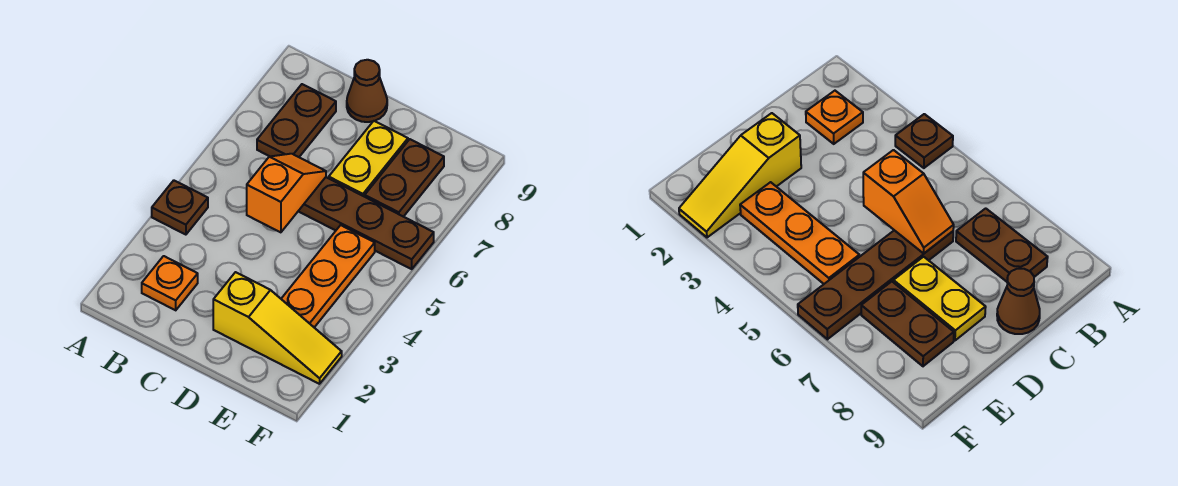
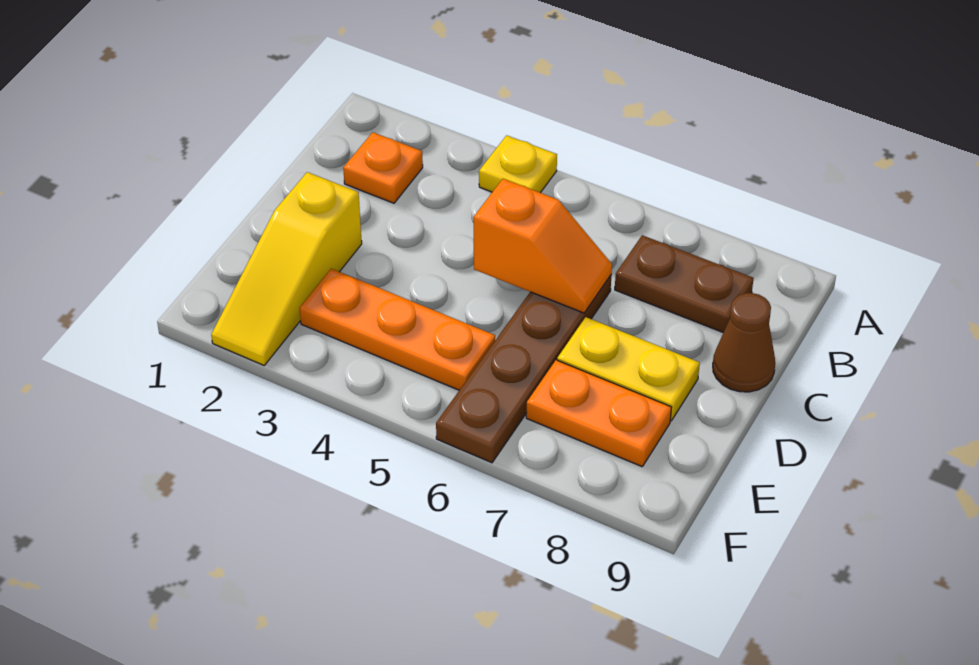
brown 1x1 plate [152,180,208,235] -> yellow 1x1 plate [479,135,557,193]
brown 1x2 plate [365,139,444,217] -> orange 1x2 plate [526,360,671,467]

